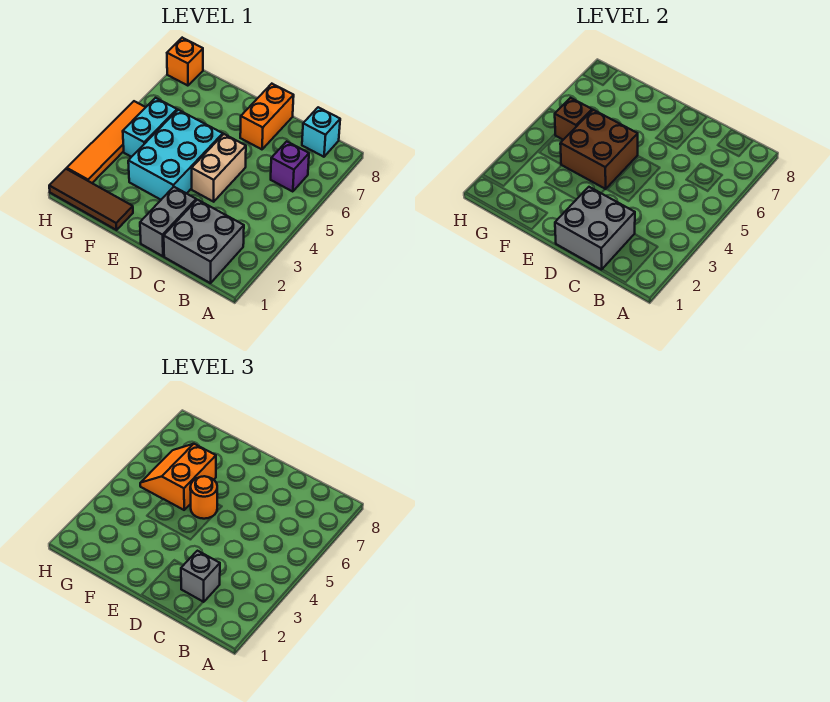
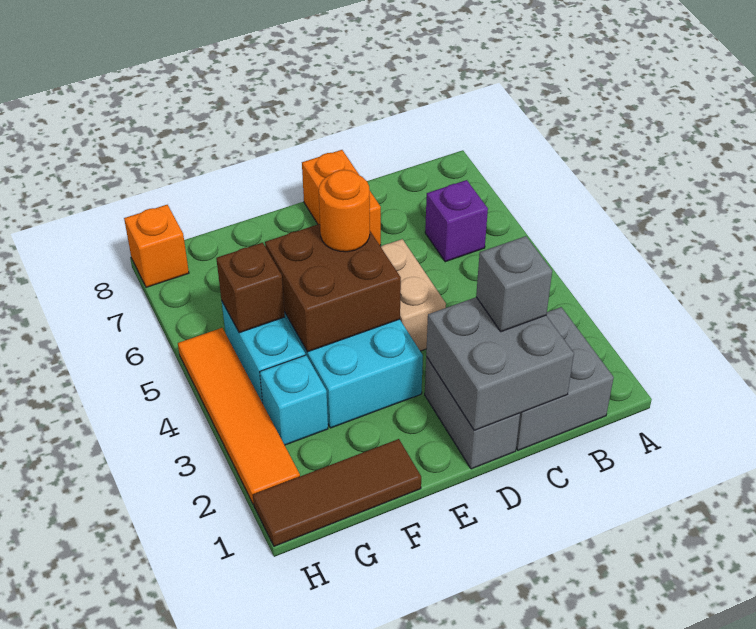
cyan 1x1 brick [302,107,340,157] -> cyan 1x1 brick moved to [260,355,328,445]
orange 2x2 slope [140,444,216,510] -> none

